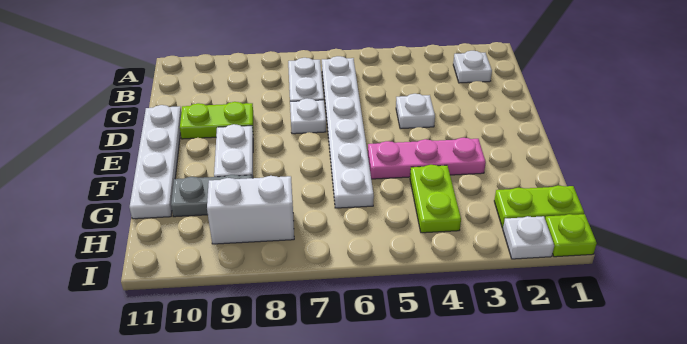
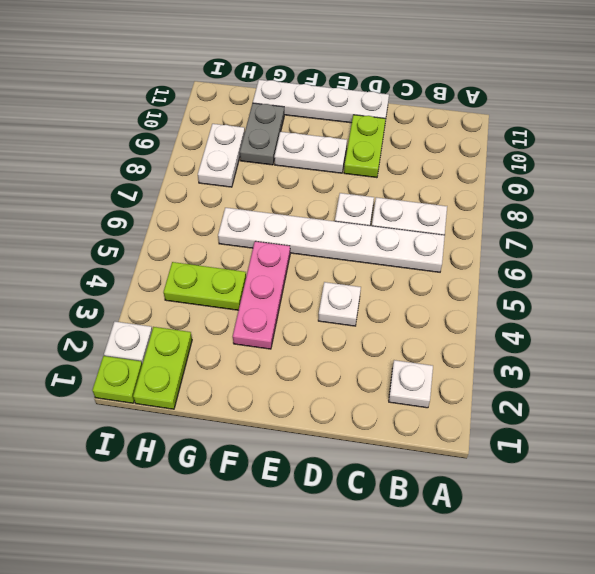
white 1x2 brick [207,176,294,244] -> white 1x2 plate [198,124,245,187]

